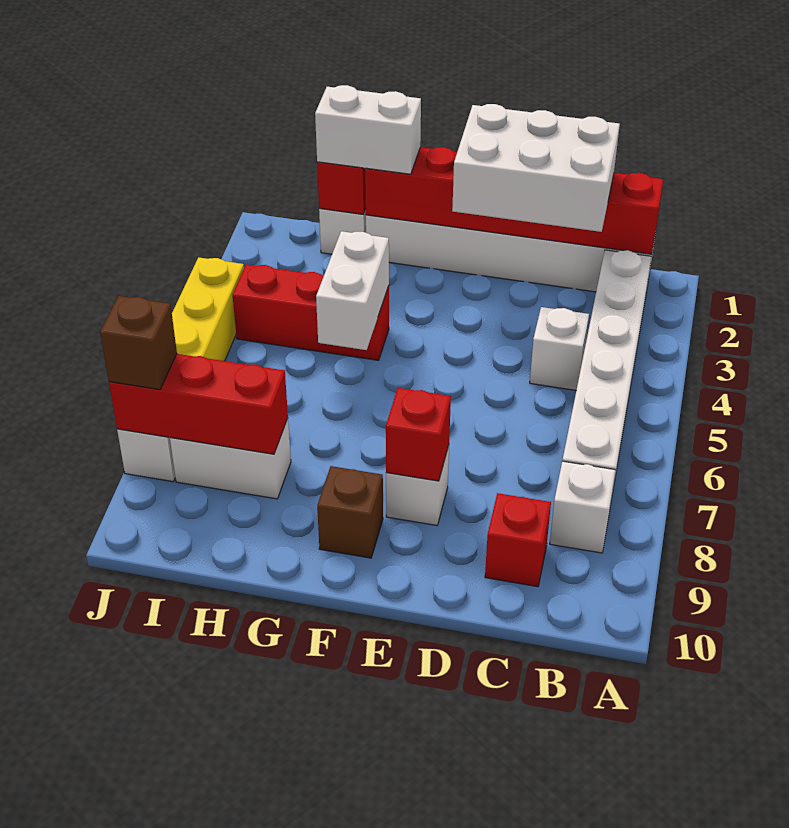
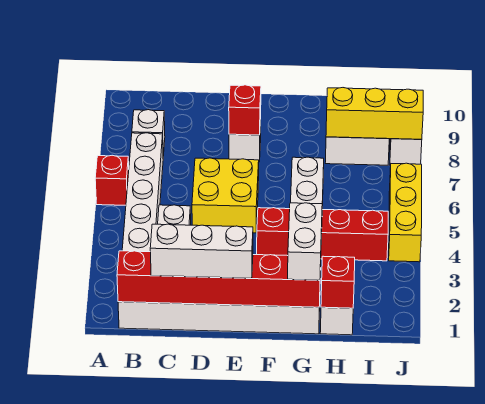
white 2x3 brick [452,104,620,232] -> white 1x3 brick [150,224,253,278]
red 1x1 brick [485,493,551,587] -> red 1x1 brick moved to [95,155,129,205]
none -> yellow 2x2 brick [192,158,259,233]
brown 1x1 brick [317,466,383,558] -> none
white 1x2 brick [315,85,421,174] -> white 1x2 brick turned to [288,203,322,280]
red 1x3 brick [233,264,389,360] -> red 1x4 brick [257,208,388,261]
red 1x3 brick [109,354,288,454] -> yellow 1x3 brick [326,88,423,139]
brown 1x1 brick [100,296,177,390] -> none

